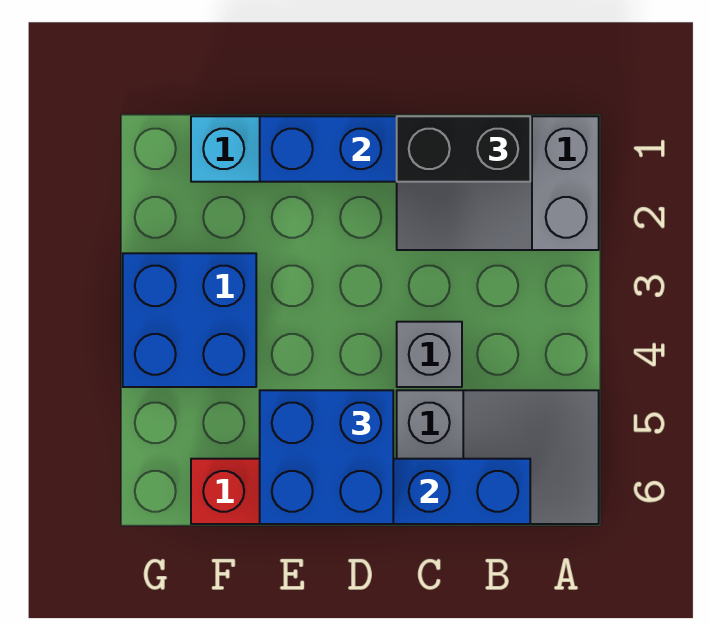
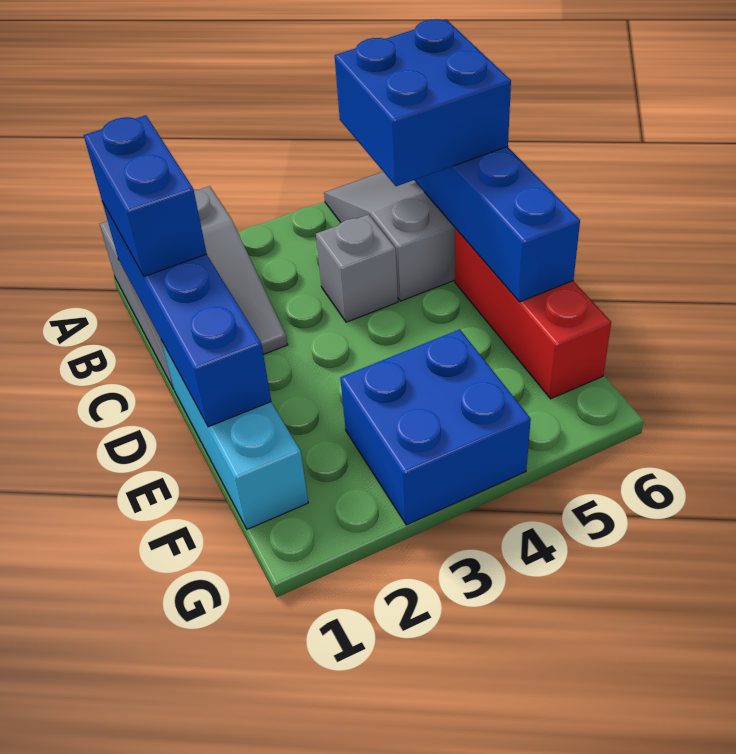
black 1x2 brick [397,116,530,182] -> blue 1x2 brick [84,115,207,276]
blue 2x2 brick [260,390,393,524] -> blue 2x2 brick moved to [335,19,511,186]

